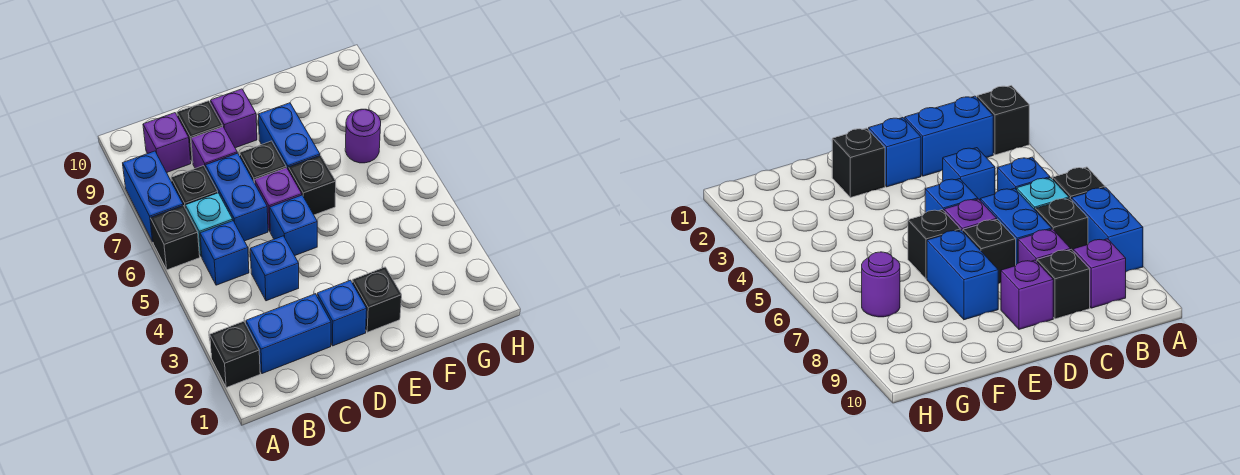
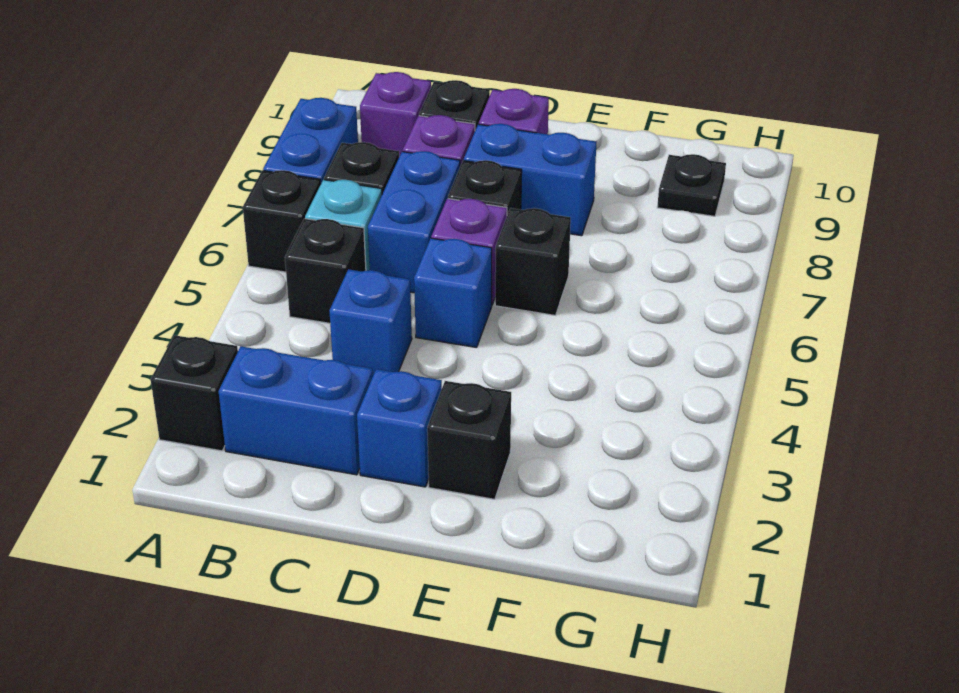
blue 1x1 brick [200,221,249,285] -> black 1x1 brick [285,219,366,323]
blue 1x2 brick [259,103,320,170] -> blue 1x2 brick turned to [464,124,596,236]
purple 1x1 round brick [345,109,381,163] -> none
none -> black 1x1 plate [657,154,726,216]

